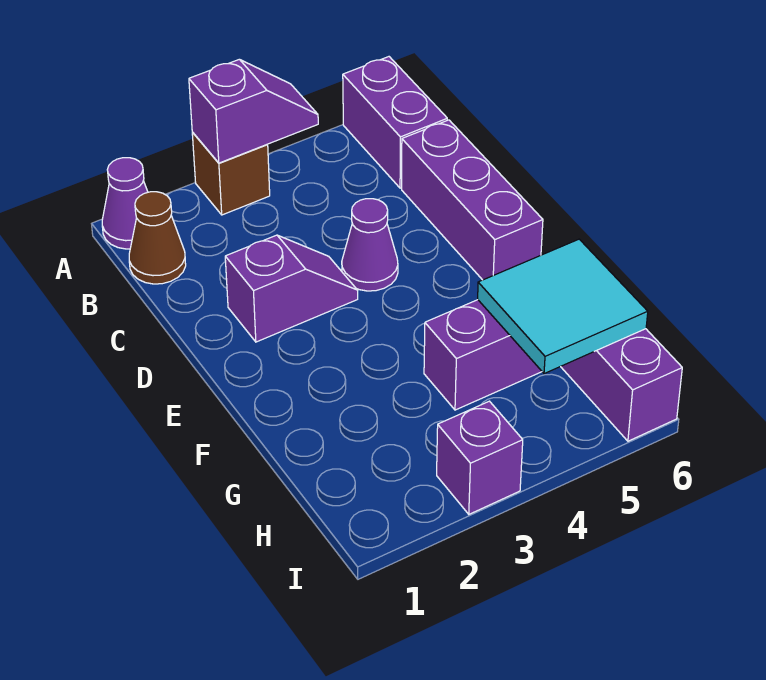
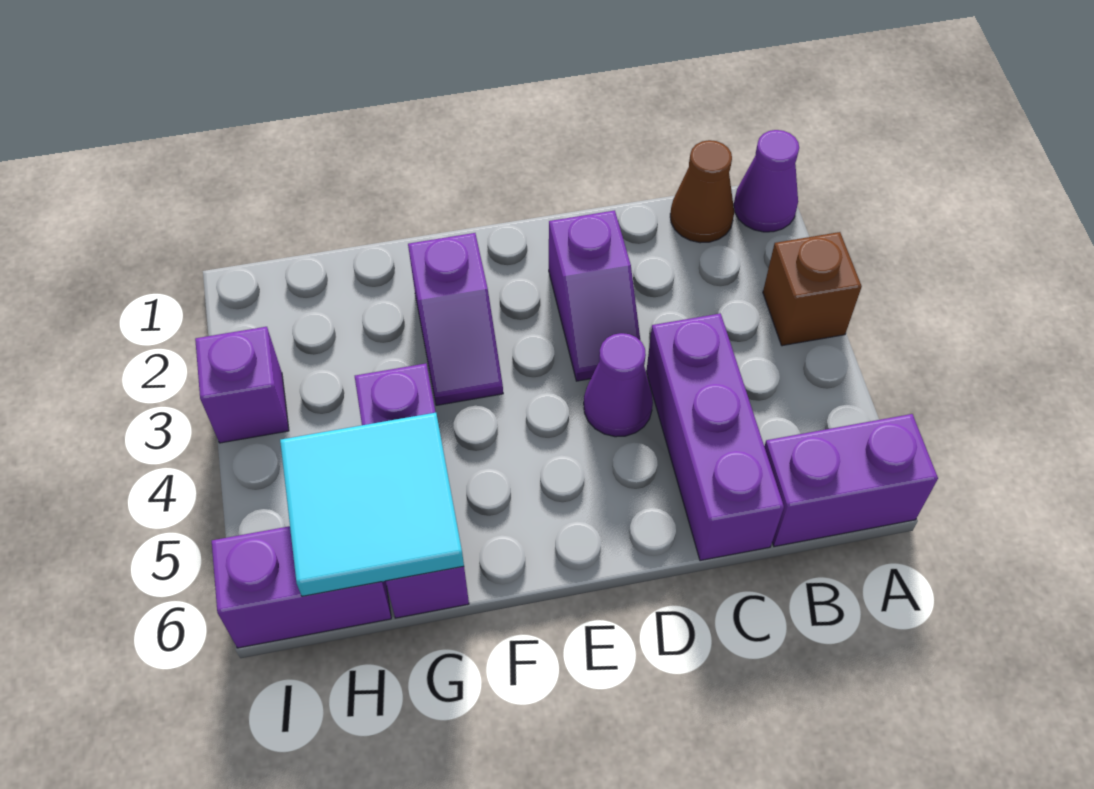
purple 1x2 slope [189,59,318,163] -> purple 1x2 slope moved to [408,233,503,405]
purple 1x3 brick [402,120,543,280] -> purple 1x3 brick turned to [646,313,784,561]

